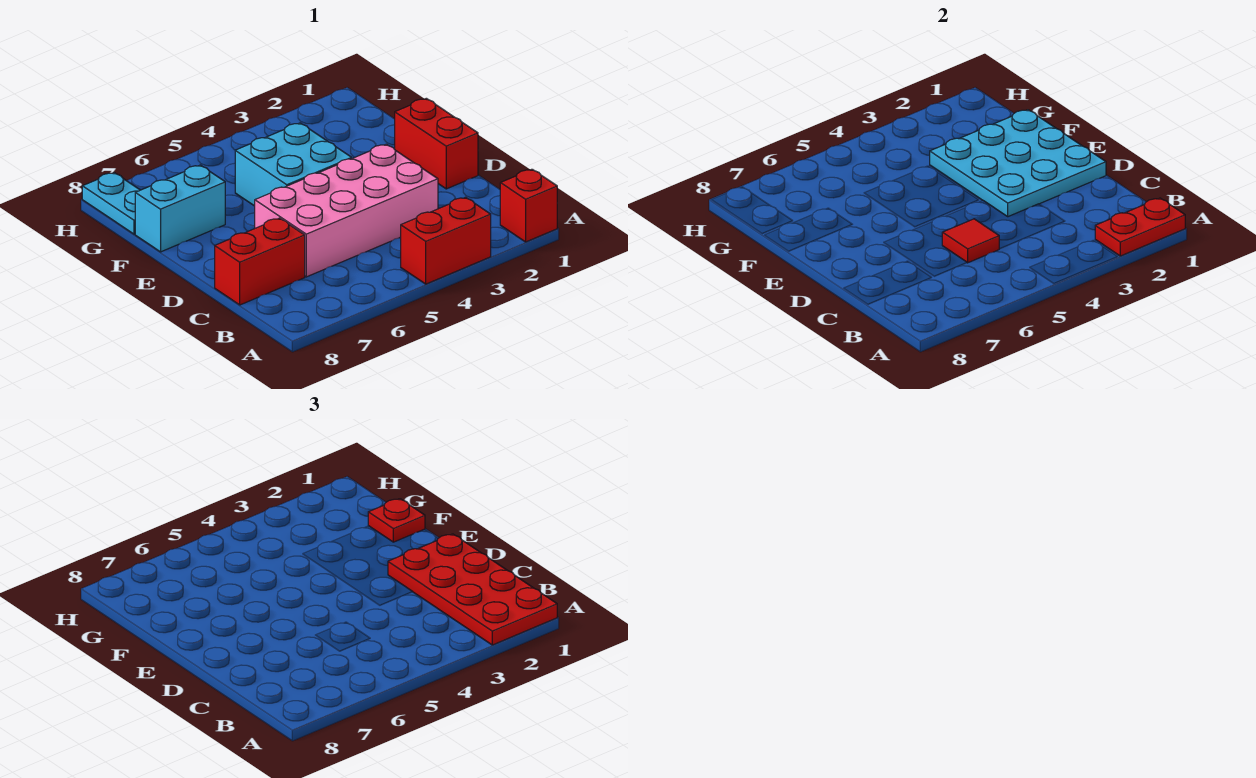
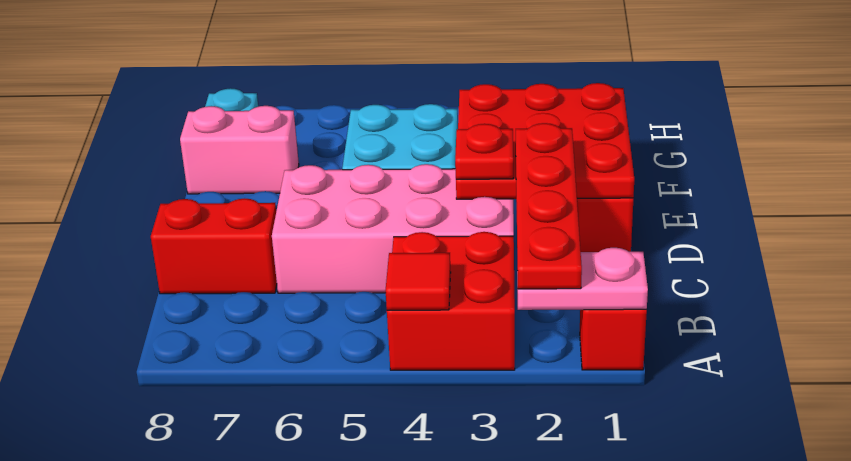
red 1x2 plate [1095,198,1185,256] -> pink 1x2 plate [517,248,648,310]
red 2x4 plate [388,534,557,645] -> red 1x4 plate [516,123,582,289]
red 1x2 brick [400,197,491,284] -> red 2x2 brick [387,232,515,370]
red 1x1 tile [942,219,999,263] -> red 1x1 tile moved to [386,253,451,310]
cyan 3x3 plate [930,110,1106,217] -> red 3x3 plate [456,83,634,199]
red 1x1 plate [368,499,425,542] -> red 1x1 plate moved to [455,124,513,179]
cyan 1x2 brick [135,165,225,252] -> pink 1x2 brick [180,106,299,194]

